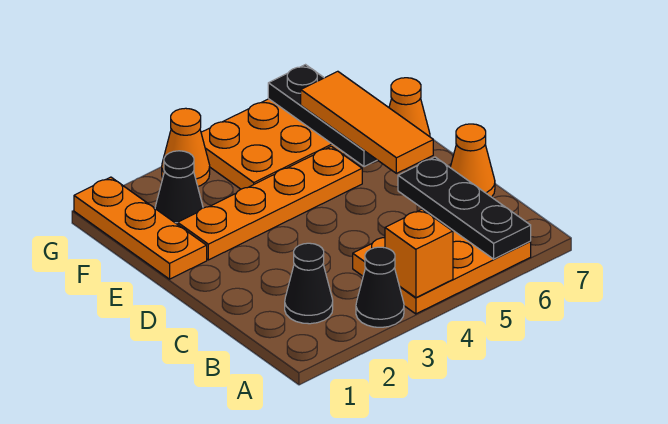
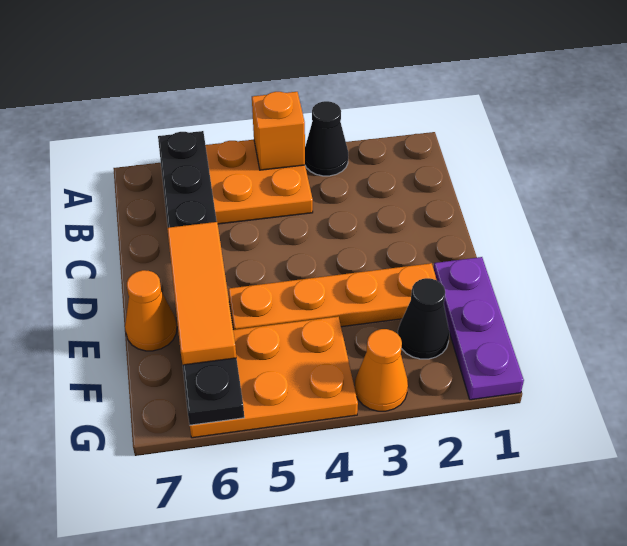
black 1x1 cone [285,243,333,324] -> none
orange 1x1 cone [450,124,495,197] -> none
orange 1x3 plate [74,177,207,279] -> purple 1x3 plate [433,257,524,400]

